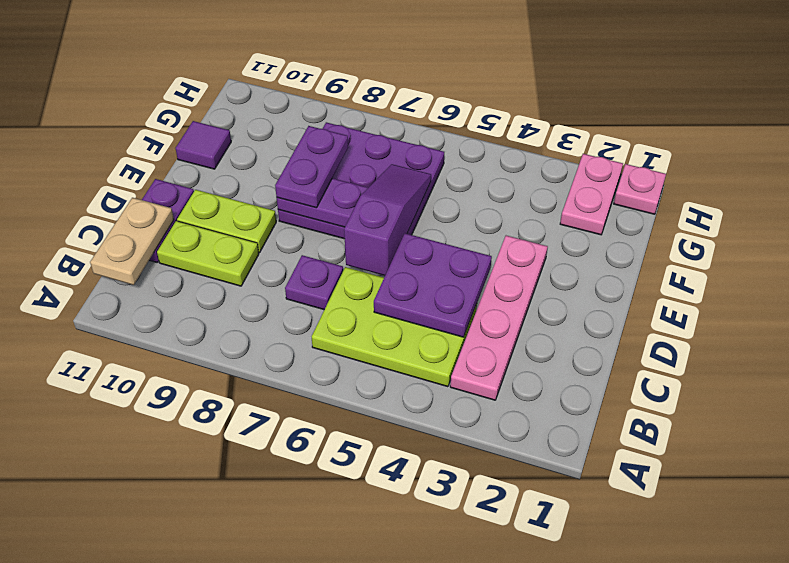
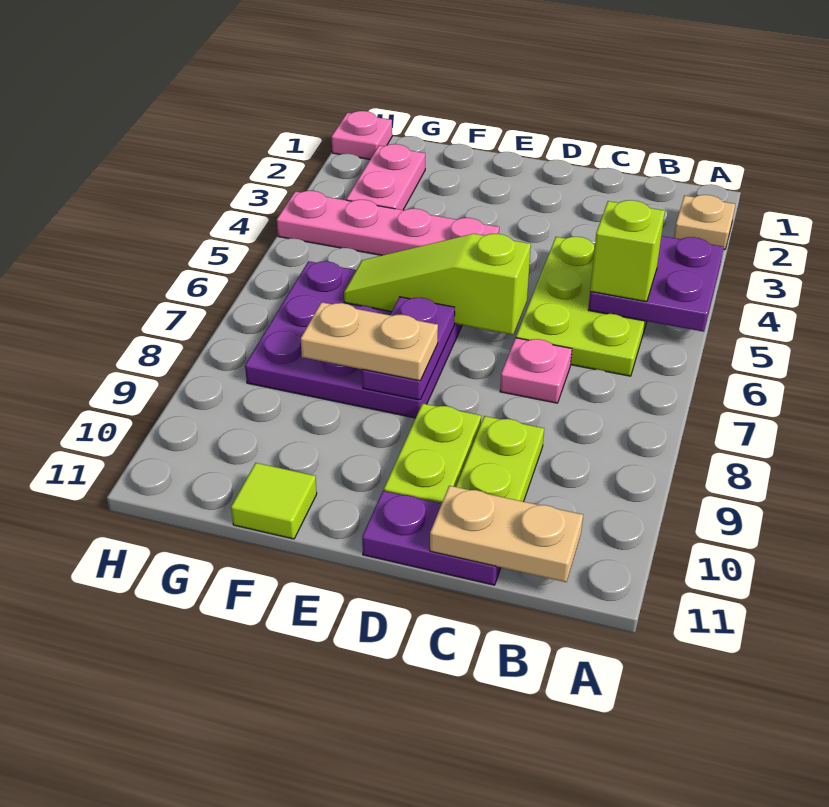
none -> tan 1x1 plate [674,195,735,250]
pink 1x4 plate [450,236,548,400] -> pink 1x4 plate moved to [277,191,499,255]
none -> lime 1x1 brick [590,200,665,302]
purple 2x2 plate [374,233,492,337] -> purple 2x2 plate moved to [588,236,724,332]
purple 1x1 plate [285,255,343,310] -> pink 1x1 plate [500,338,572,403]
purple 1x3 slope [344,164,431,275] -> lime 1x3 slope [344,234,531,335]
purple 1x2 plate [275,126,348,208] -> tan 1x2 plate [301,302,438,381]
purple 1x1 tile [176,121,231,169] -> lime 1x1 tile [231,463,317,539]
pink 1x2 plate [560,154,623,235] -> pink 1x2 plate turned to [346,144,425,210]

